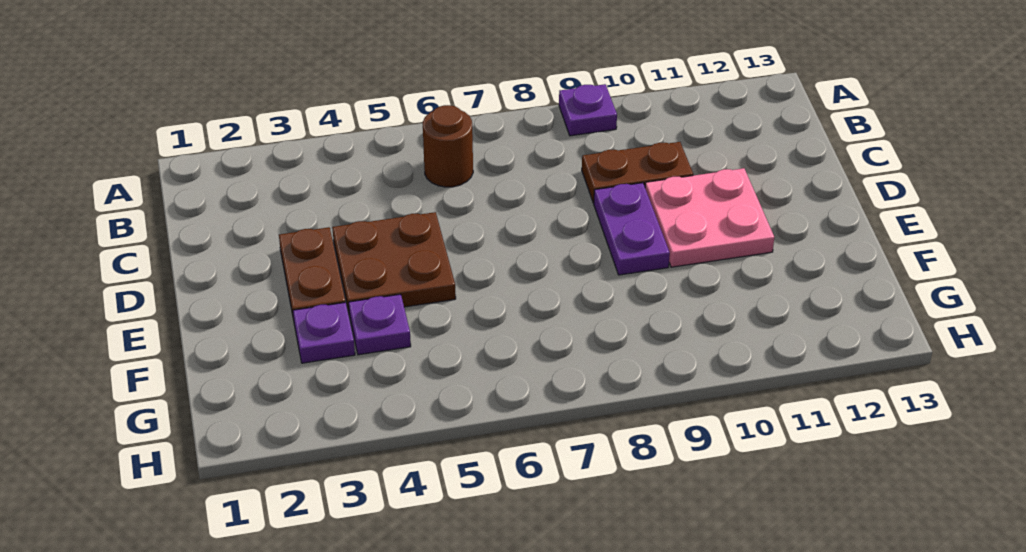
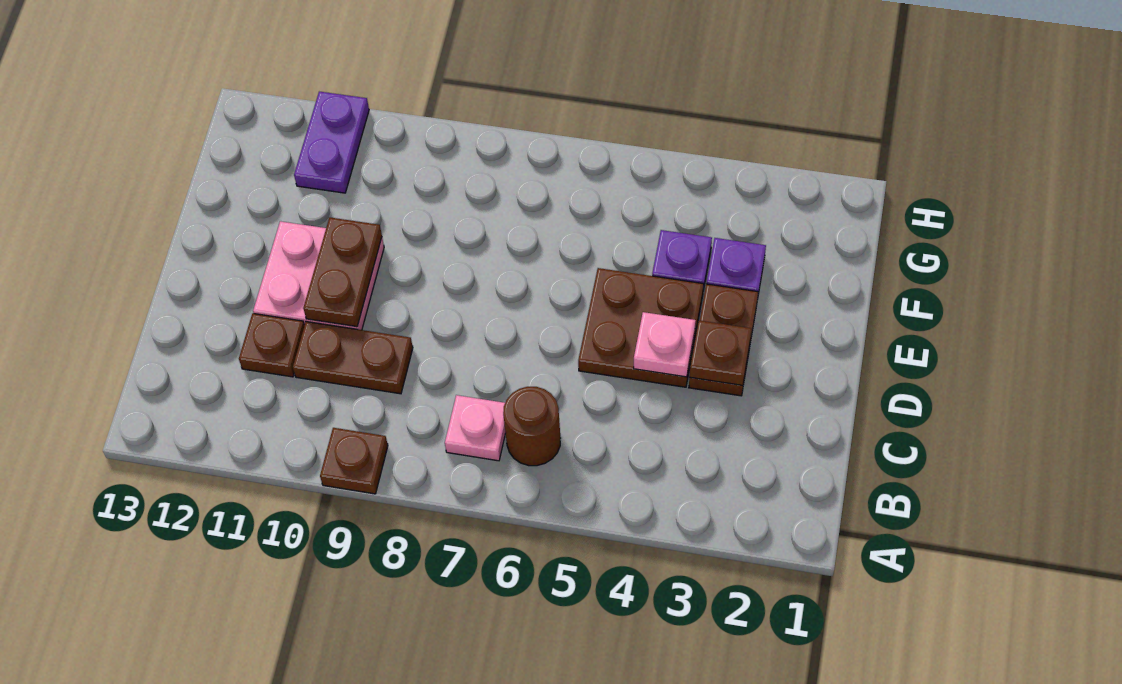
purple 1x1 plate [559,84,617,136] -> brown 1x1 plate [320,428,388,494]
none -> pink 1x1 plate [445,395,506,461]
none -> brown 1x1 plate [239,313,304,377]
none -> brown 1x1 plate [689,320,751,386]
none -> pink 1x1 plate [634,312,696,377]
purple 1x2 plate [594,183,670,275] -> purple 1x2 plate moved to [294,92,369,193]
none -> brown 1x2 plate [303,218,382,327]

